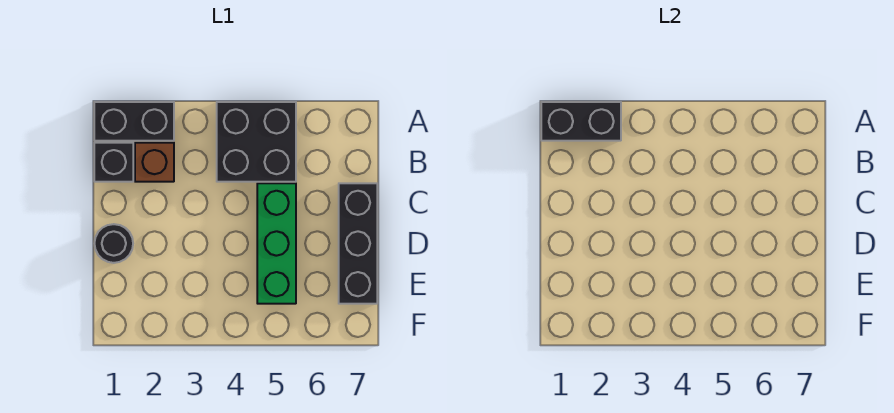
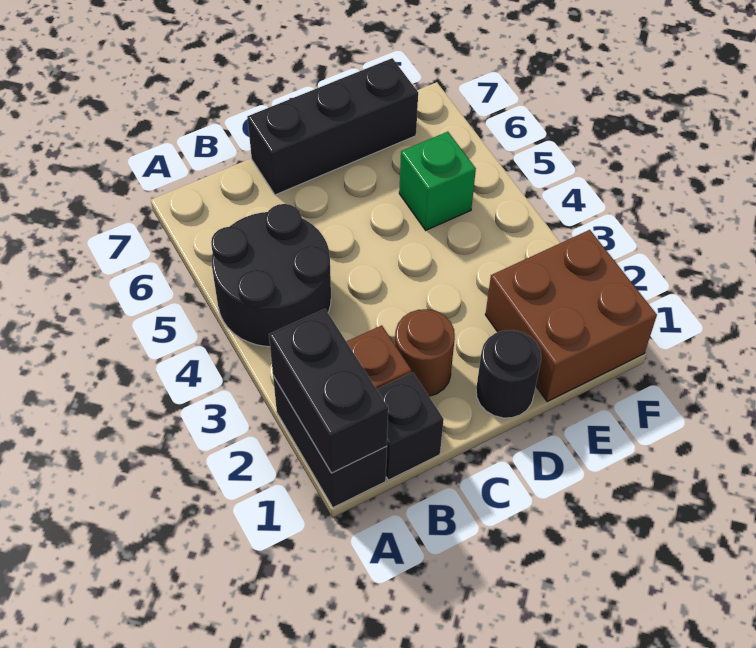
black 2x2 brick [217,102,296,182] -> black 2x2 round brick [211,204,331,347]
none -> brown 1x1 round brick [395,309,455,396]
green 1x3 brick [257,183,296,304] -> green 1x1 brick [399,132,476,230]
none -> brown 2x2 brick [485,230,657,402]

